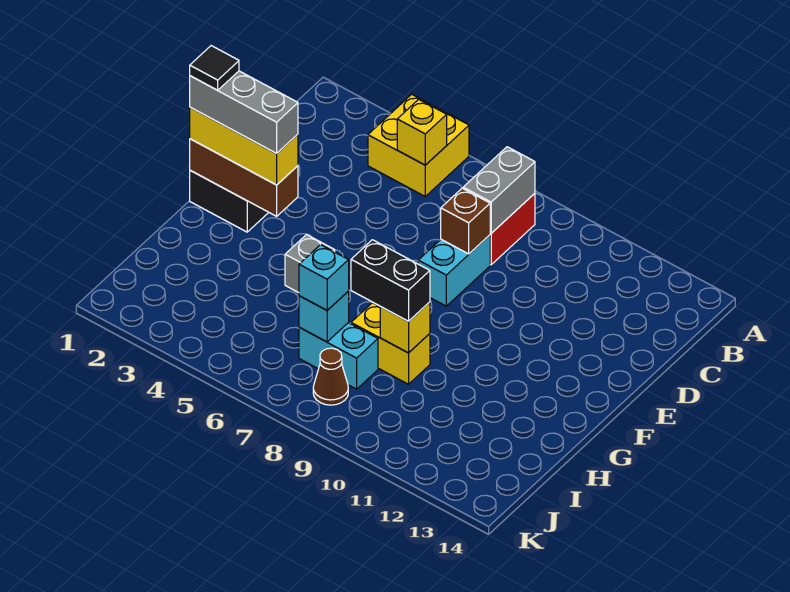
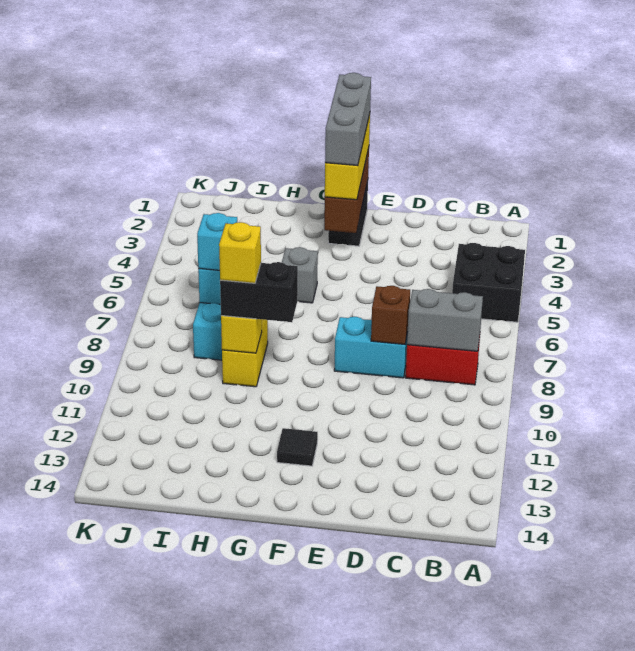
yellow 2x2 brick [368,94,469,196] -> black 2x2 brick [452,243,525,322]
yellow 1x1 brick [397,99,447,165] -> yellow 1x1 brick moved to [219,222,261,283]
black 1x1 tile [190,46,239,90] -> black 1x1 tile moved to [277,428,318,466]
black 1x2 brick [351,240,430,321] -> black 1x2 brick turned to [220,262,298,322]
brown 1x1 cone [313,348,348,405] -> none

